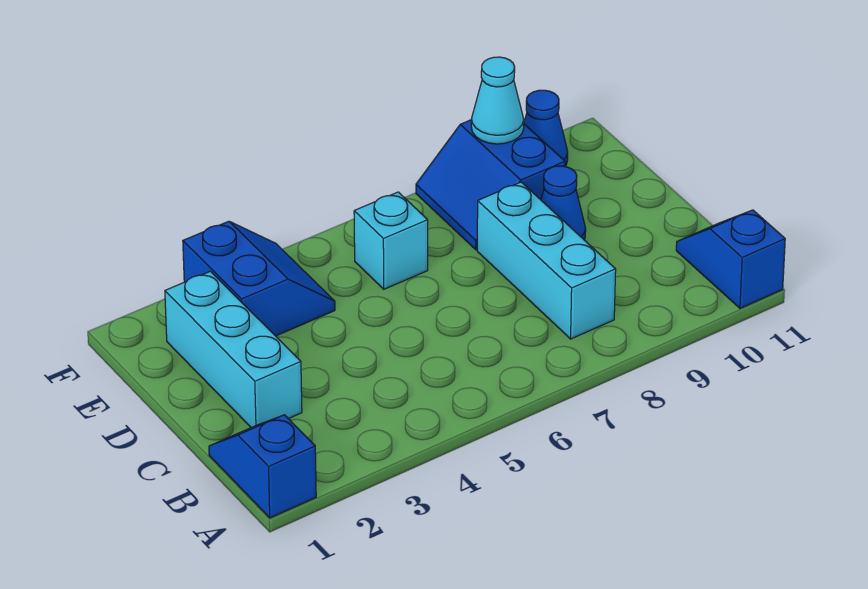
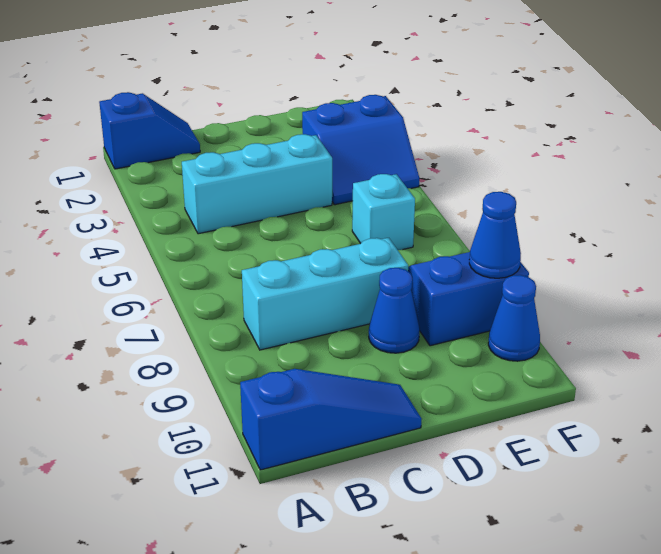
blue 1x2 slope [676,210,785,308] -> blue 1x3 slope [240,369,422,470]
cyan 1x3 brick [165,271,302,427] -> cyan 1x3 brick moved to [182,134,332,234]
cyan 1x1 cone [471,57,524,144] -> blue 1x1 cone [469,192,521,278]

